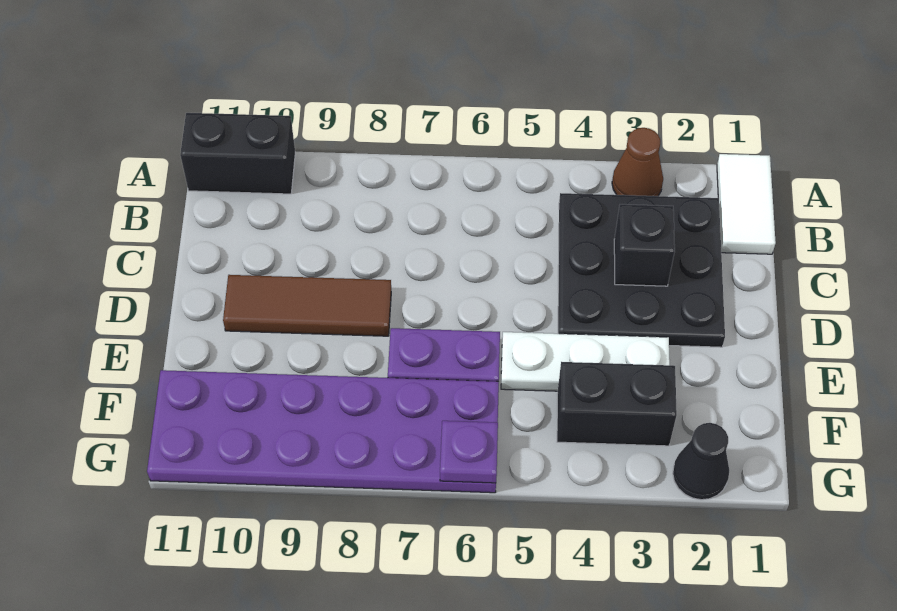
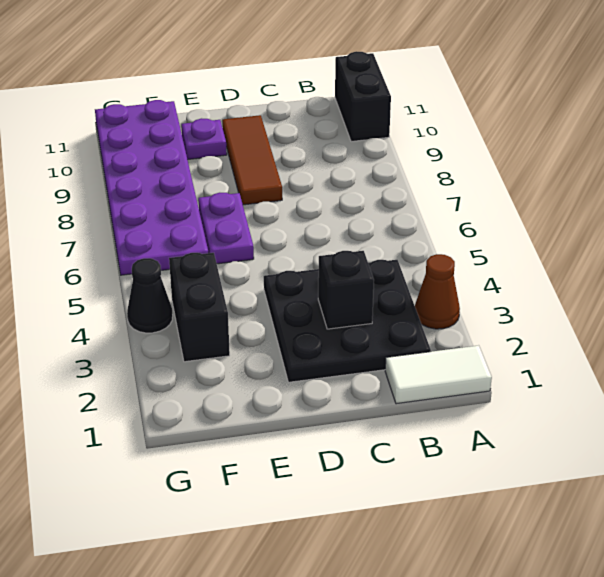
white 1x3 plate [501,332,670,391] -> none
black 1x1 cone [673,423,729,500] -> black 1x1 cone moved to [127,258,173,333]
purple 1x1 plate [440,421,498,483] -> purple 1x1 plate moved to [181,118,227,160]

